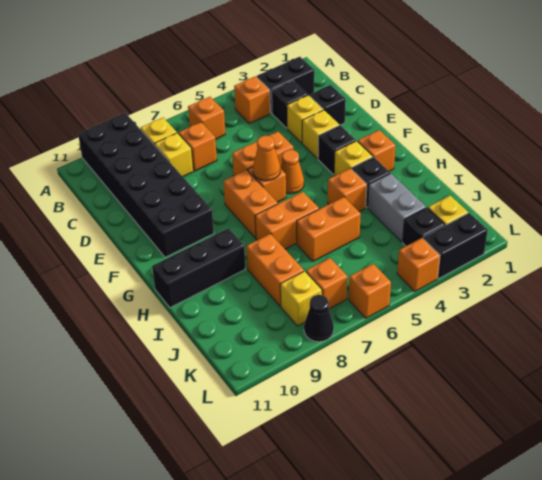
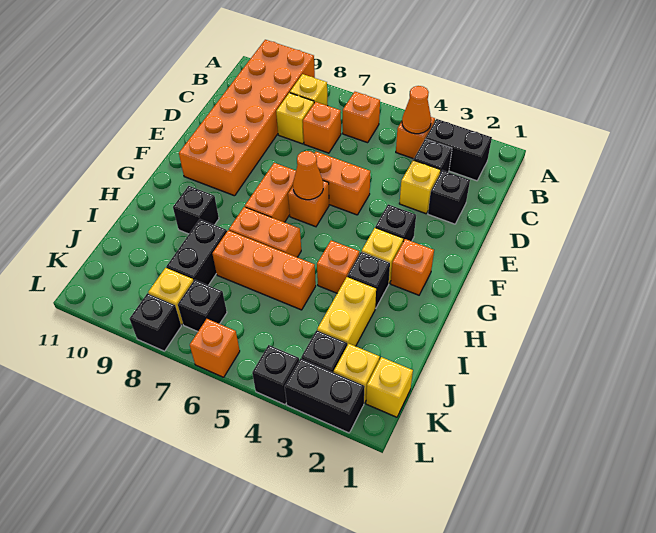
black 2x6 brick [78,113,214,257] -> orange 2x6 brick [179,40,315,196]
yellow 1x1 brick [302,110,339,159] -> yellow 1x1 brick moved to [366,357,413,417]
orange 1x1 cone [280,150,304,194] -> orange 1x1 cone moved to [402,86,431,134]
black 1x3 brick [152,228,245,308] -> black 1x1 brick [173,186,219,234]
grey 1x2 brick [368,173,426,242] -> yellow 1x2 brick [317,277,376,346]
orange 1x2 brick [297,197,361,261] -> orange 1x3 brick [212,230,316,310]
orange 1x2 brick [246,234,304,306] -> black 1x2 brick [166,219,227,285]
orange 1x1 brick [306,258,347,309] -> black 1x1 brick [178,280,227,332]
orange 1x1 brick [397,238,440,292] -> black 1x1 brick [252,345,299,404]
black 1x1 cone [304,295,334,342] -> black 1x1 brick [130,293,181,351]

